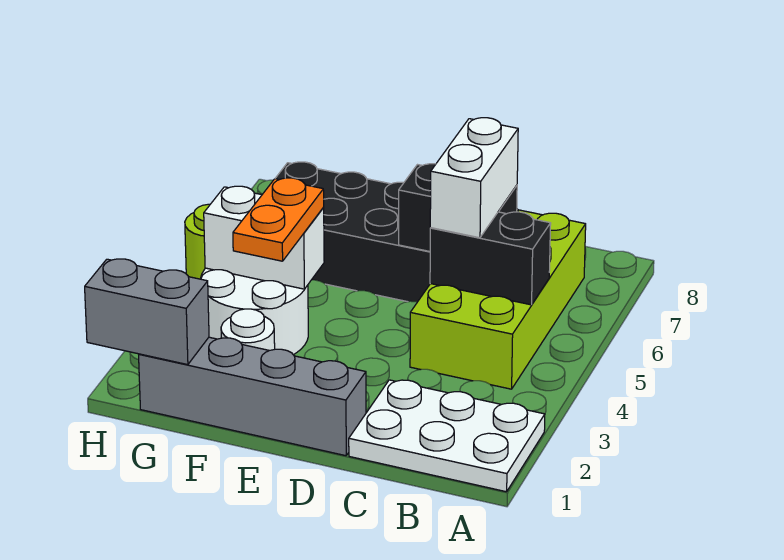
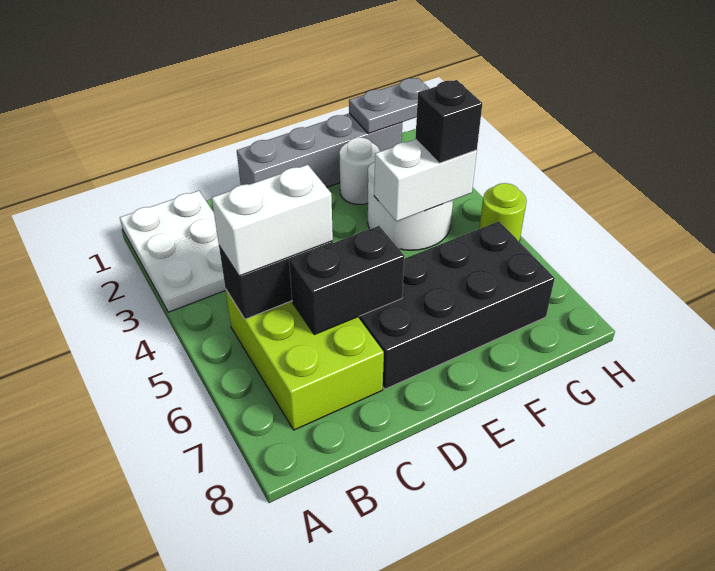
white 2x3 plate [349,380,545,492] -> white 2x3 plate turned to [120,191,226,312]
lime 2x4 brick [410,209,586,389] -> lime 2x3 brick [226,290,384,430]
white 1x2 brick [430,118,518,238] -> white 1x2 brick turned to [212,165,333,276]
orange 1x2 plate [233,178,324,261] -> none
grey 1x2 brick [85,259,209,365] -> grey 1x2 plate [349,78,429,133]
none -> black 1x1 brick [415,80,482,163]

